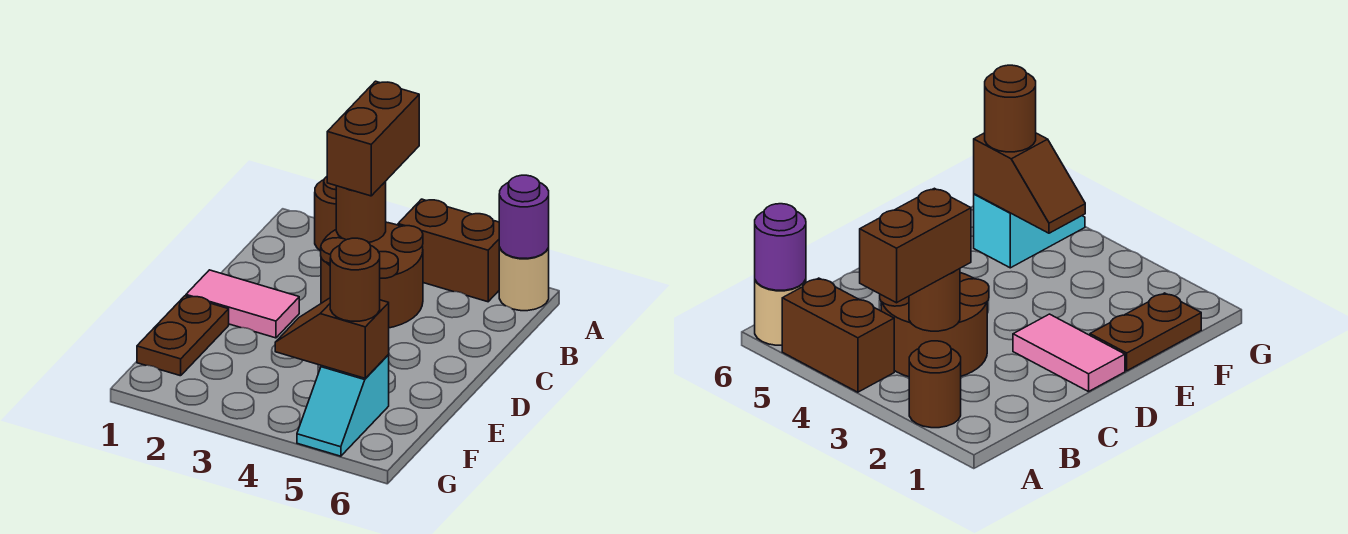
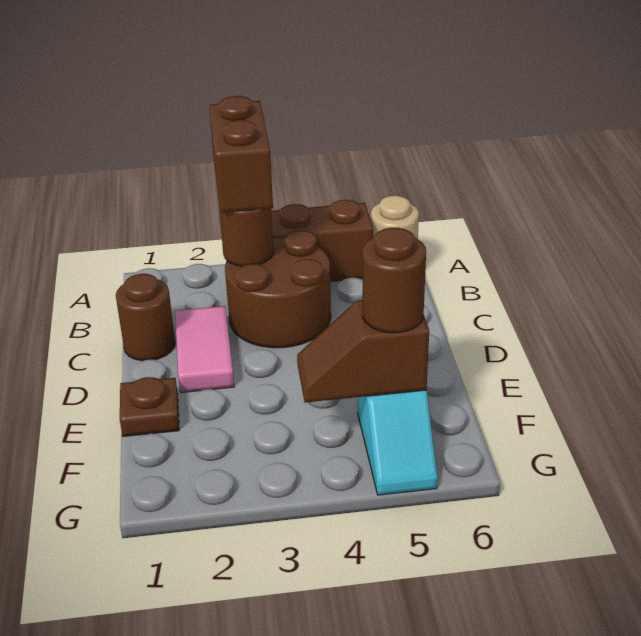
brown 1x1 round brick [315,177,336,251] -> brown 1x1 round brick moved to [116,274,175,361]
purple 1x1 round brick [499,175,549,258] -> none
pink 1x2 tile [186,270,299,338] -> pink 1x2 tile turned to [175,306,234,393]
brown 1x2 plate [137,296,229,376] -> brown 1x1 plate [120,377,179,437]

